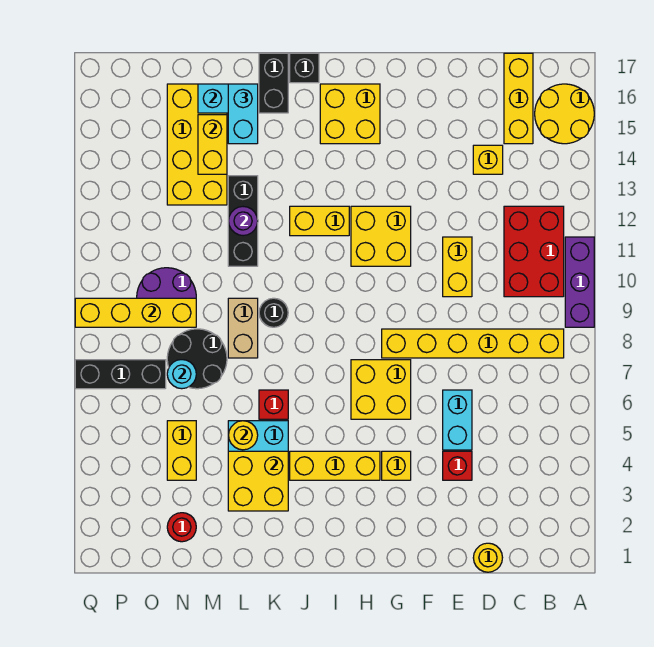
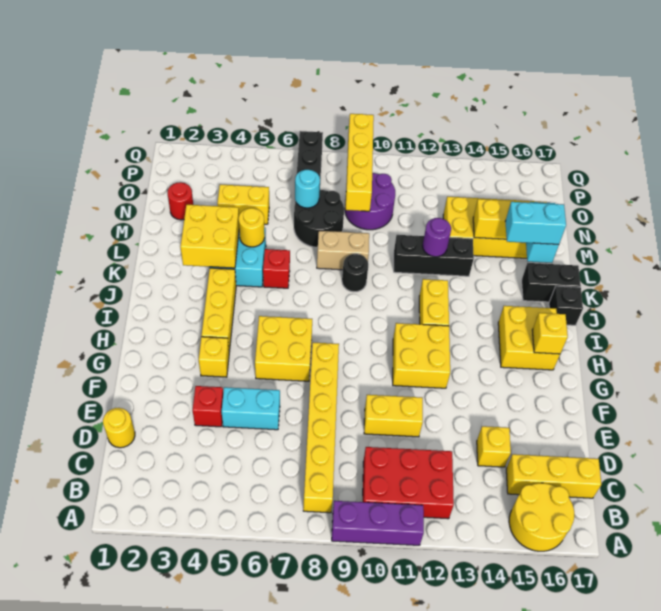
none -> yellow 1x1 brick [532,313,568,354]

